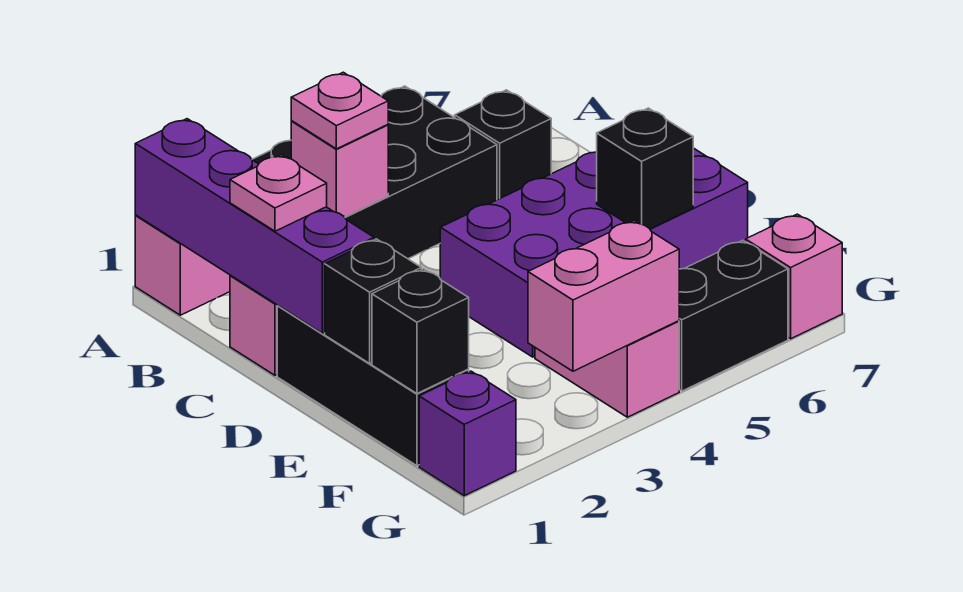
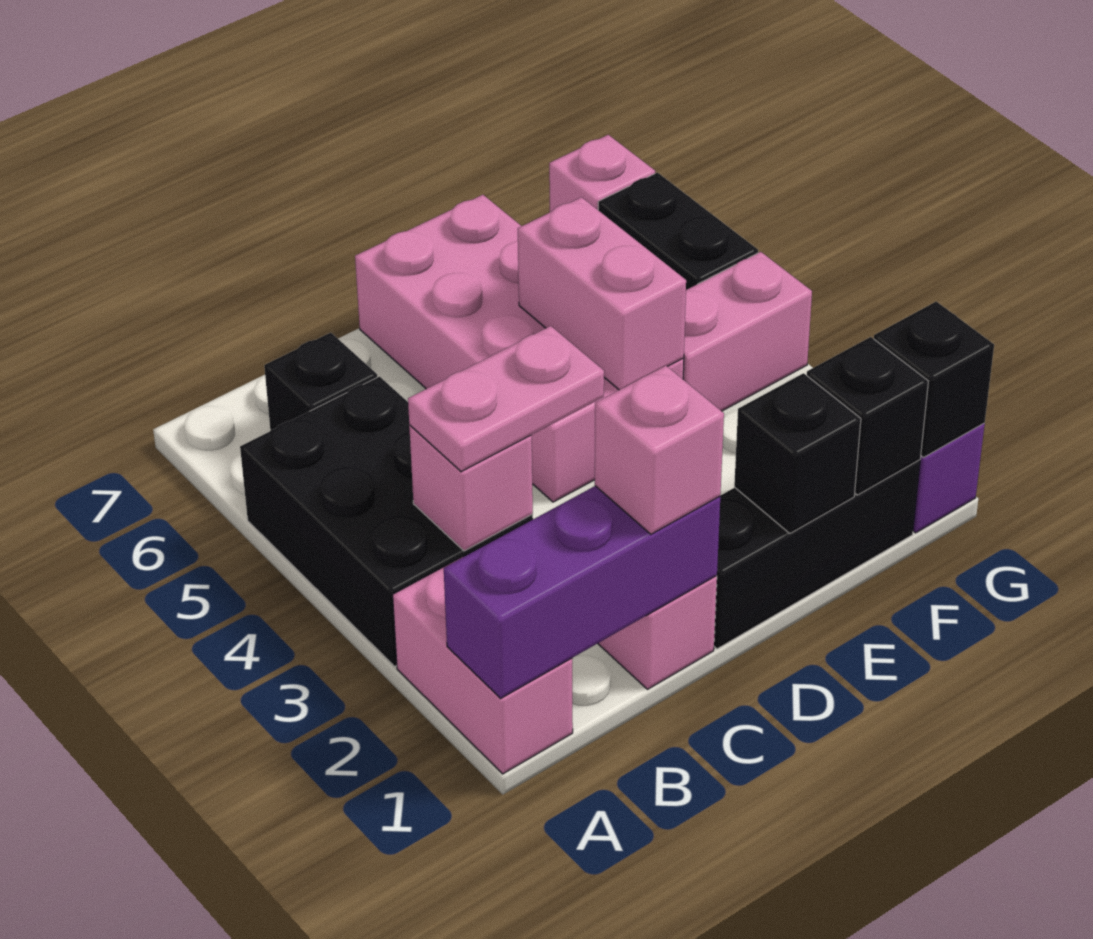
purple 1x4 brick [135,119,374,333] -> purple 1x3 brick [444,486,720,698]
pink 1x1 plate [291,72,388,149] -> pink 1x2 plate [408,326,604,472]
pink 1x1 plate [230,155,327,231] -> pink 1x1 brick [595,366,724,534]
purple 2x4 brick [440,148,748,357] -> pink 2x4 brick [355,195,684,502]
black 1x1 brick [597,108,693,229] -> black 1x1 brick moved to [874,301,994,457]
pink 1x2 brick [528,221,679,371] -> pink 1x2 brick moved to [518,197,686,390]

